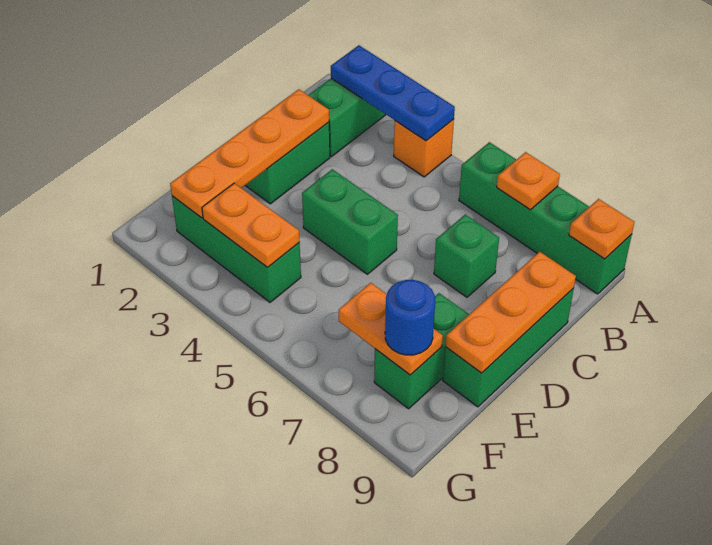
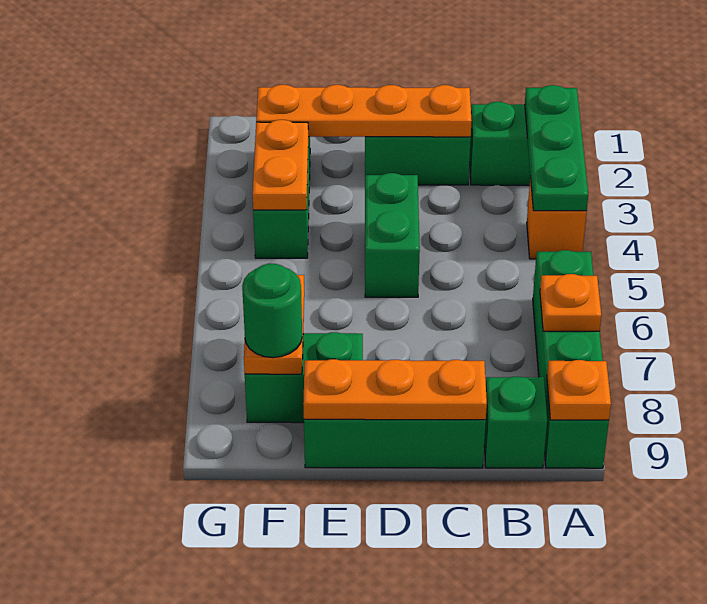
blue 1x3 plate [331,45,455,141] -> green 1x3 plate [525,85,588,211]
green 1x1 brick [434,215,499,297] -> green 1x1 brick moved to [484,377,547,468]
blue 1x1 round brick [385,280,435,355] -> green 1x1 round brick [242,264,302,358]

